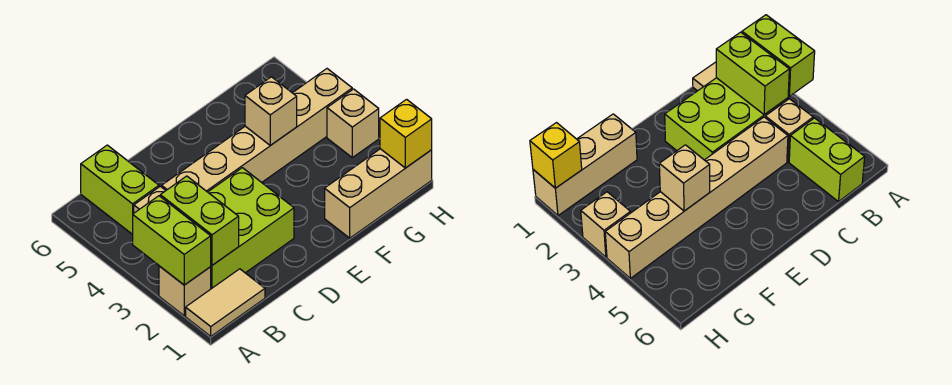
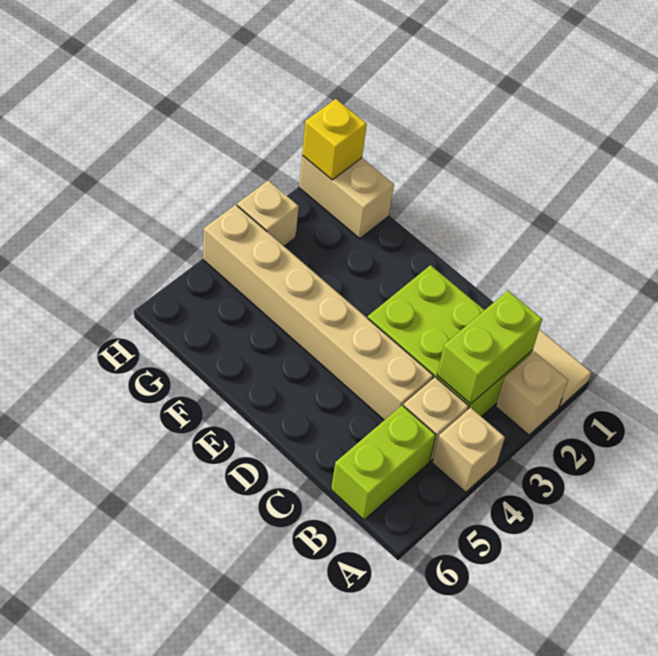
lime 1x2 brick [133,196,211,285] -> none
tan 1x3 brick [325,149,432,238] -> tan 1x2 brick [299,156,394,239]
tan 1x1 brick [245,77,297,145] -> tan 1x1 brick moved to [432,408,505,492]

